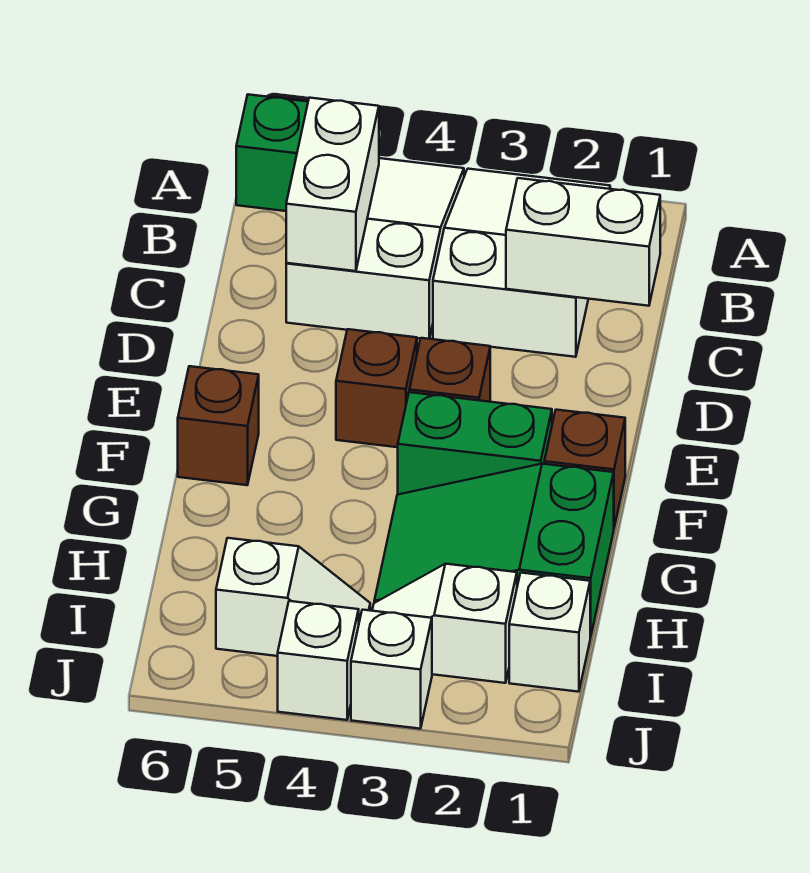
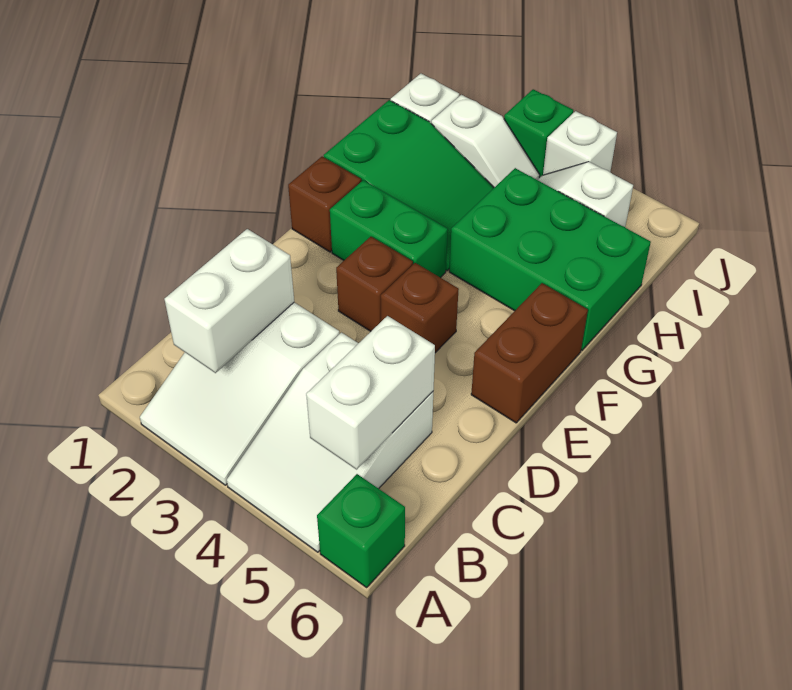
white 1x2 brick [506,178,660,306] -> white 1x2 brick turned to [164,229,294,373]
brown 1x1 brick [178,366,259,485] -> brown 1x2 brick [471,283,588,423]
none -> green 2x3 brick [449,168,651,350]
white 1x1 brick [351,610,432,729] -> green 1x1 brick [504,89,573,178]

